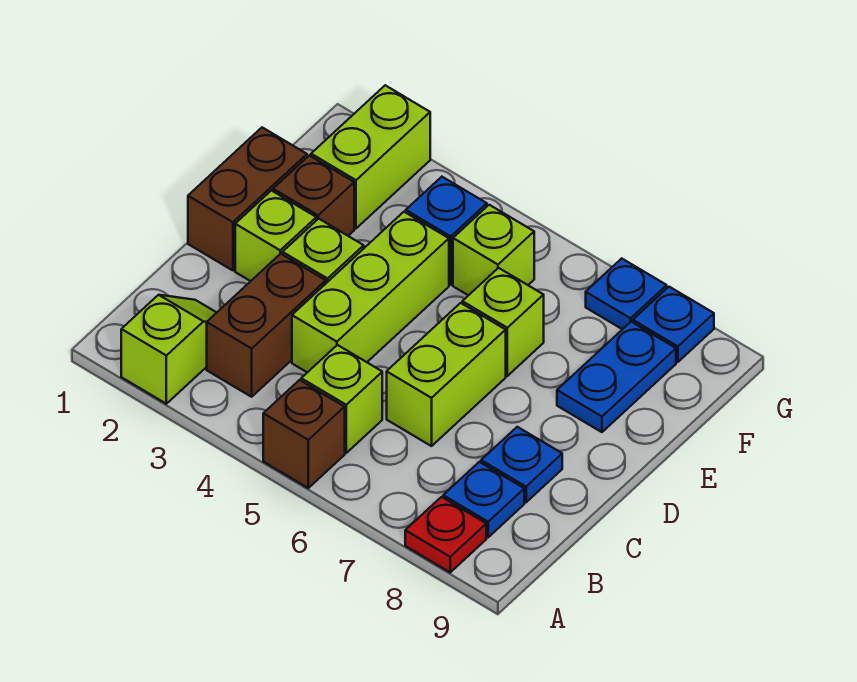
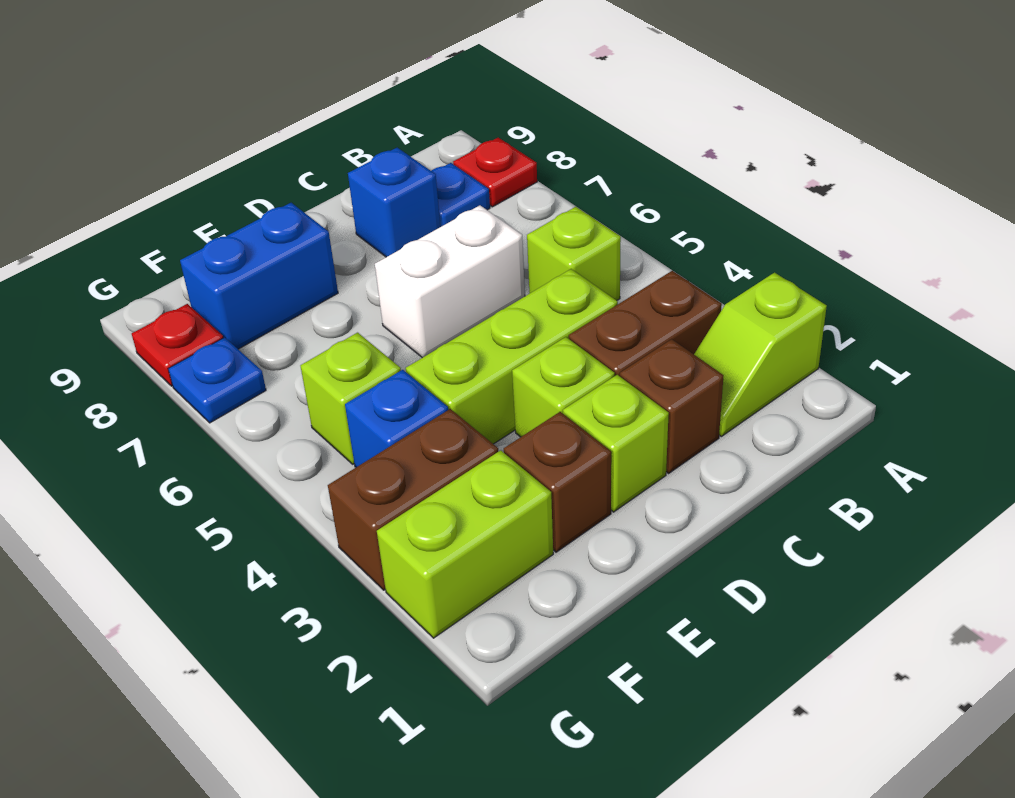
brown 1x1 brick [263,380,345,488] -> brown 1x1 brick moved to [620,339,723,473]
lime 1x2 brick [387,303,506,446] -> white 1x2 brick [375,205,525,358]
blue 1x1 plate [481,427,562,502] -> blue 1x1 brick [348,148,440,257]
brown 1x2 brick [188,128,307,270] -> brown 1x2 brick moved to [328,409,498,590]
lime 1x1 brick [462,268,544,376] -> none
blue 1x2 plate [557,322,676,432] -> blue 1x2 brick [180,203,338,349]
blue 1x1 plate [633,287,714,362] -> red 1x1 plate [132,304,223,386]

